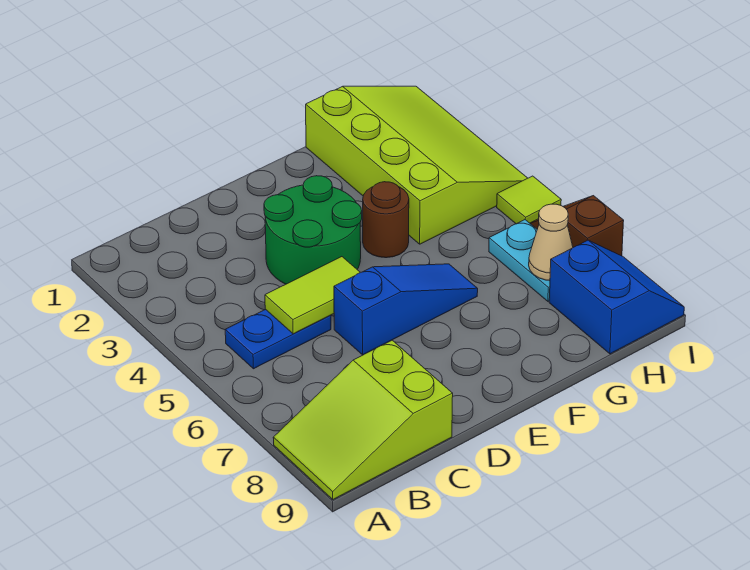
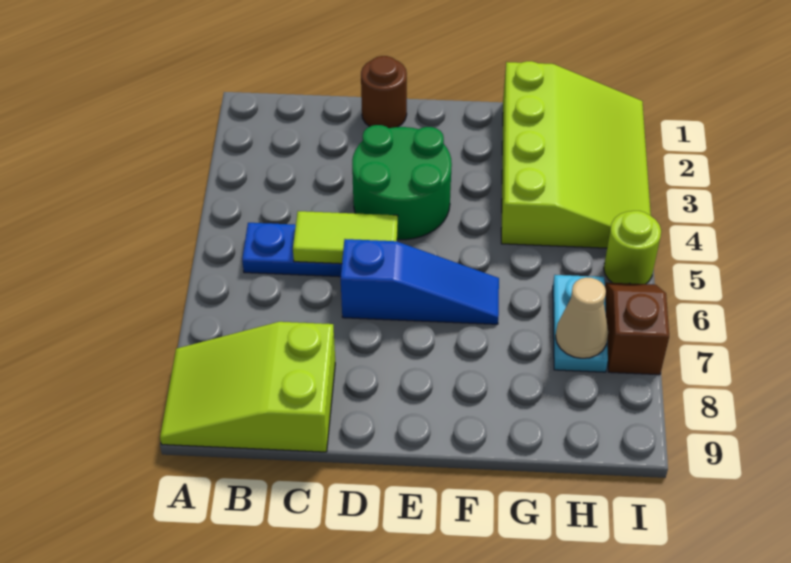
brown 1x1 round brick [363,182,409,258] -> brown 1x1 round brick moved to [361,56,407,128]
blue 2x2 slope [549,240,684,354] -> none
lime 1x1 tile [497,176,561,224] -> lime 1x1 round brick [604,211,661,284]

